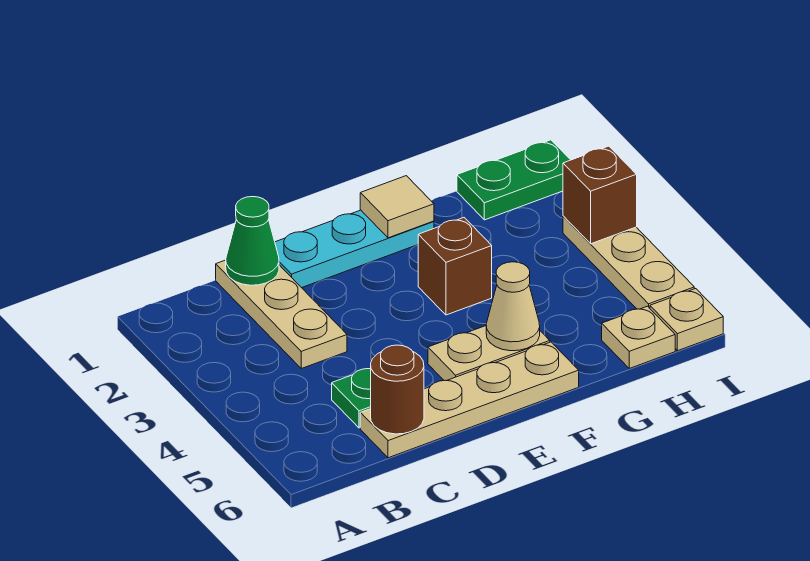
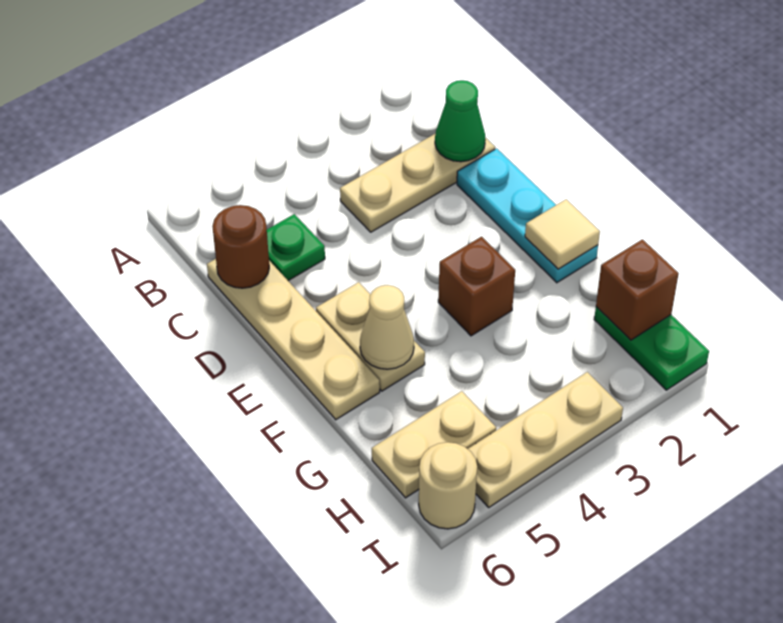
tan 1x1 plate [602,306,675,368] -> tan 1x2 plate [372,391,496,498]
brown 1x1 brick [563,146,637,244] -> brown 1x1 brick moved to [596,239,679,340]
tan 1x1 plate [650,289,723,351] -> tan 1x1 round brick [419,442,477,529]

